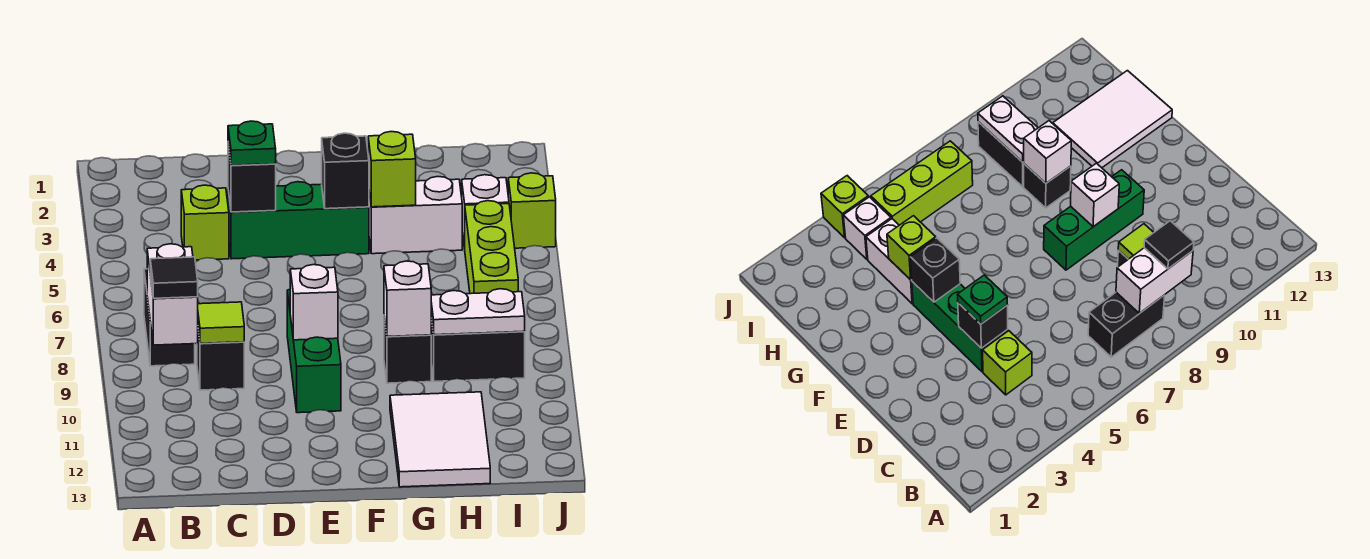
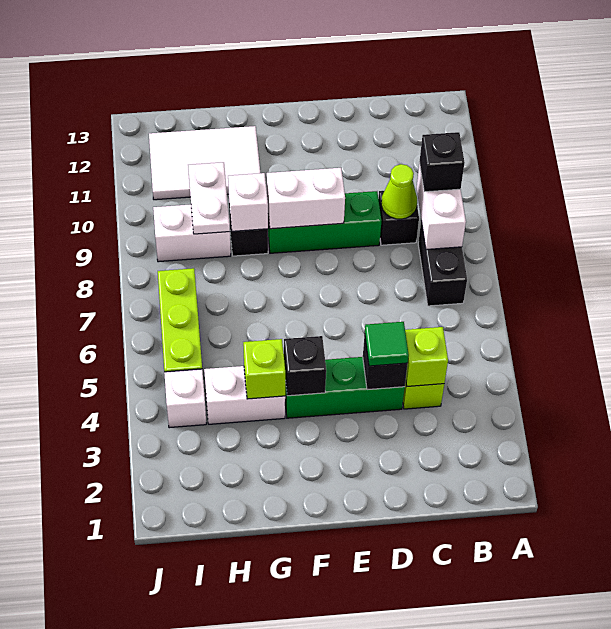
black 1x1 tile [150,257,198,298] -> black 1x1 brick [419,132,465,192]
lime 1x1 tile [198,302,244,343] -> lime 1x1 cone [381,164,417,219]
green 1x1 plate [228,121,276,165] -> green 1x1 tile [365,322,409,366]
green 1x3 brick [287,290,341,413] -> green 1x3 brick turned to [268,191,381,253]
white 1x1 brick [290,265,338,340] -> white 1x2 brick [267,168,345,229]
white 2x3 tile [390,392,490,487] -> white 2x3 tile turned to [149,126,260,200]
black 1x2 brick [431,319,525,381] -> white 1x2 brick [153,204,231,262]
white 1x2 plate [431,289,525,335] -> white 1x2 plate turned to [188,162,230,234]
lime 1x1 brick [508,173,556,248] -> lime 1x1 brick moved to [405,327,448,386]

